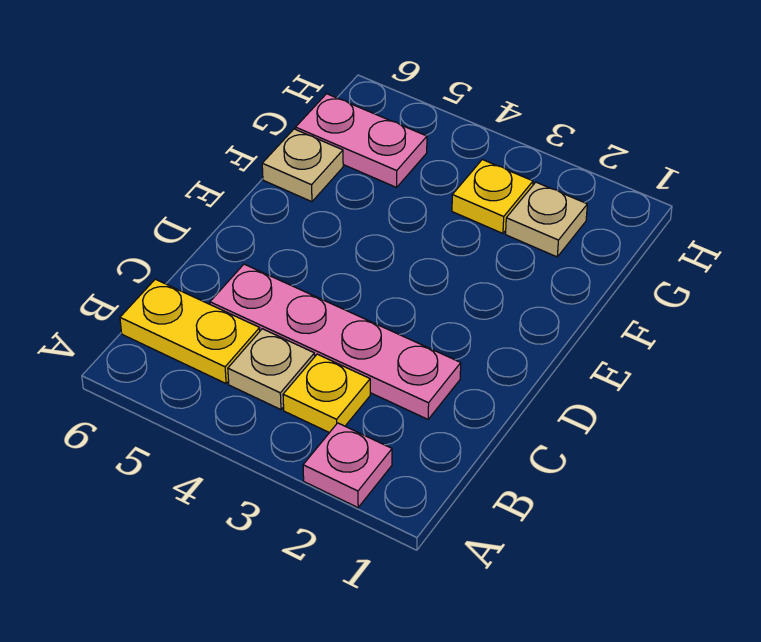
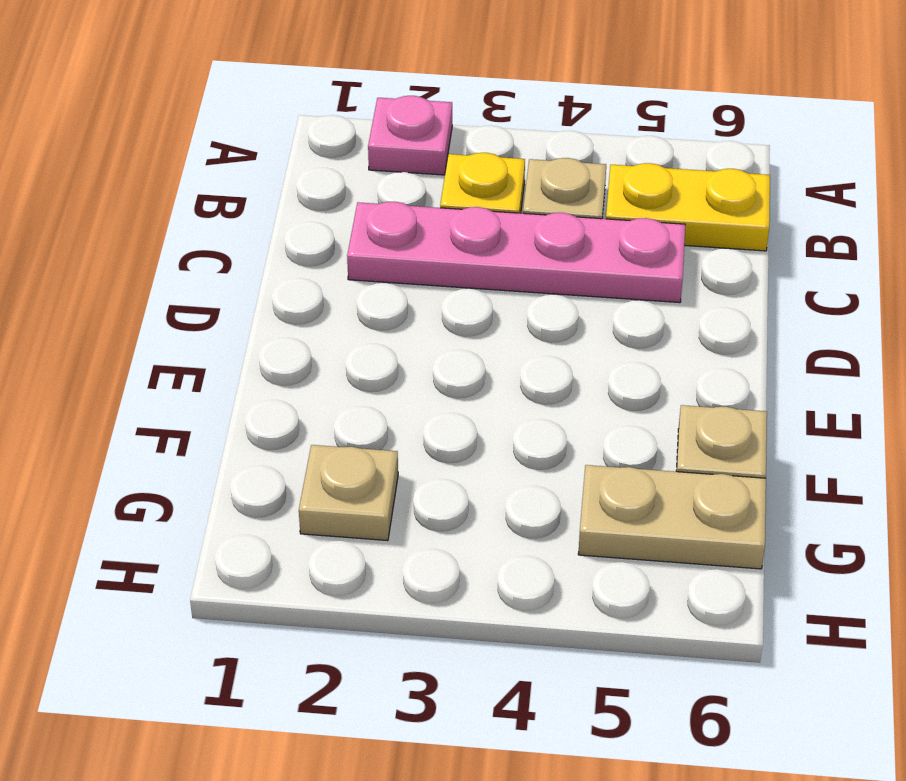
yellow 1x1 plate [452,160,533,233] -> none
pink 1x2 plate [296,94,427,187] -> tan 1x2 plate [578,465,766,569]

